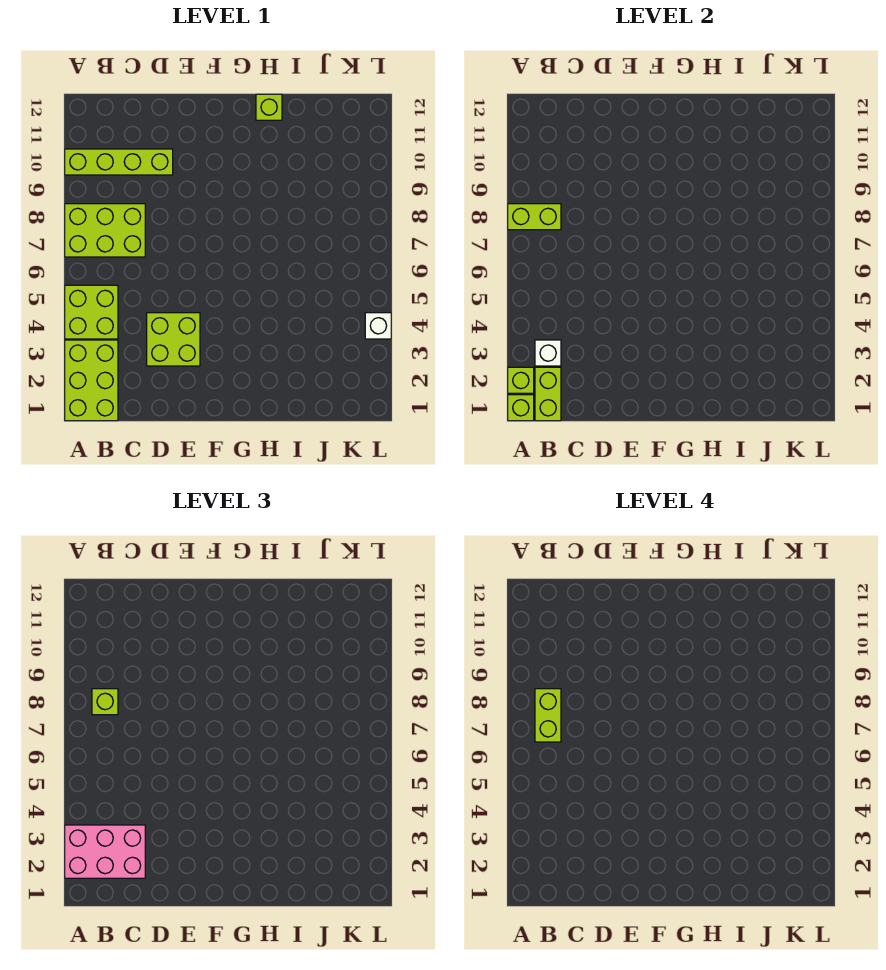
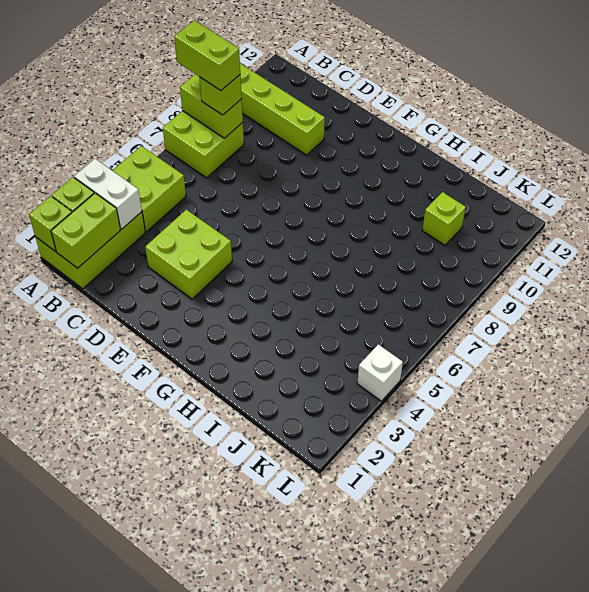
pink 2x3 brick [65,825,145,878] -> none
lime 2x3 brick [65,204,145,257] -> lime 2x2 brick [163,111,244,178]
white 1x1 brick [535,340,561,366] -> white 1x2 brick [74,159,142,229]
lime 1x2 brick [535,689,561,742] -> lime 1x2 brick turned to [174,20,240,90]
lime 1x1 brick [256,94,282,120] -> lime 1x1 brick moved to [422,192,466,245]

